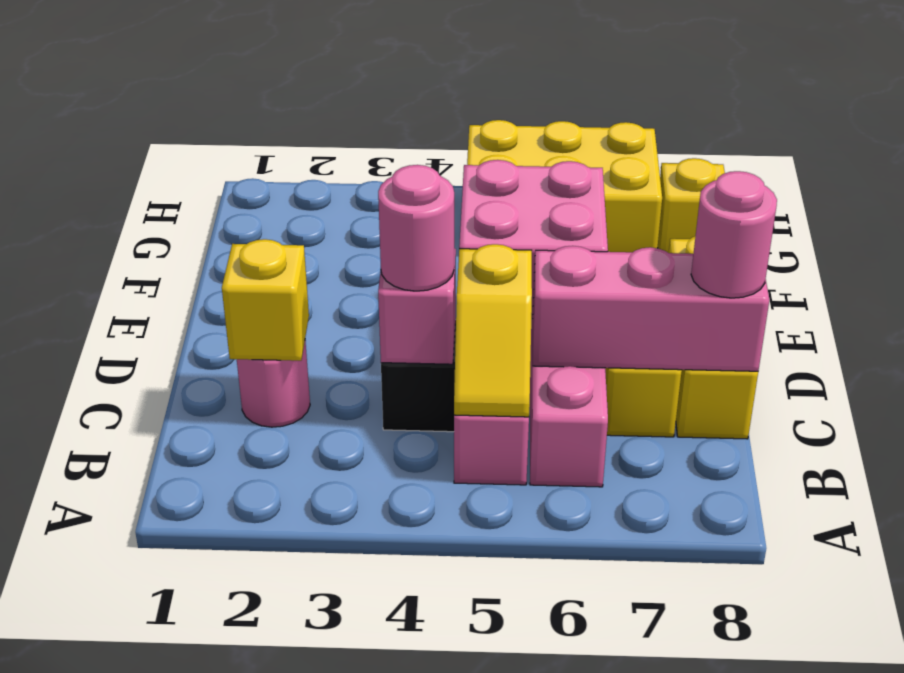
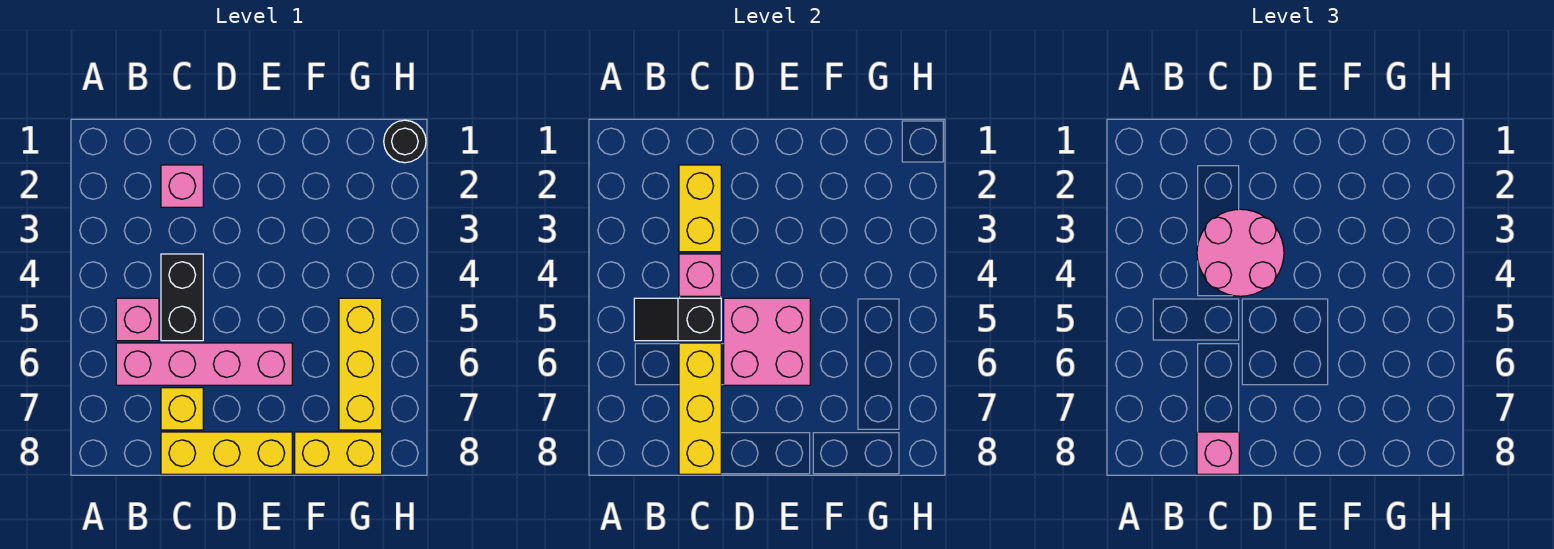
yellow 1x2 slope [454,244,532,417] -> black 1x2 slope [634,298,721,341]
pink 1x1 round brick [237,341,310,427] -> pink 1x1 brick [161,165,203,207]
yellow 1x1 brick [222,239,309,361] -> yellow 1x2 brick [679,165,721,252]
pink 1x1 round brick [378,165,454,291] -> pink 2x2 round brick [1197,209,1284,296]
pink 1x3 brick [533,246,769,371] -> yellow 1x3 brick [679,343,721,474]
pink 1x1 round brick [691,171,777,298] -> pink 1x1 brick [1197,432,1239,474]
yellow 2x3 brick [467,120,662,252] -> yellow 1x3 brick [339,298,382,430]
yellow 1x1 brick [658,158,725,253] -> yellow 1x2 brick [295,432,382,474]
none -> black 1x1 round brick [384,120,426,163]

